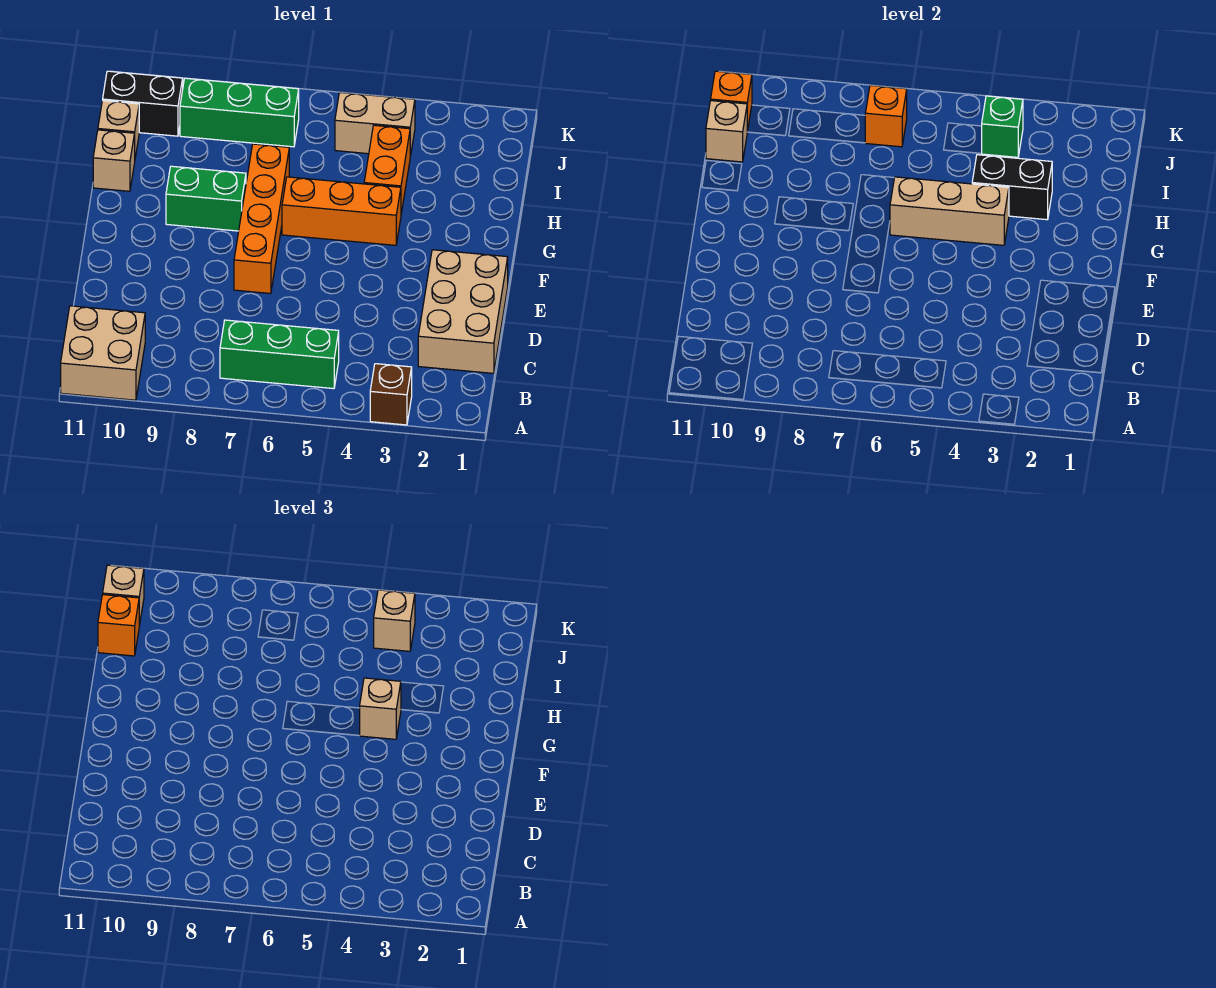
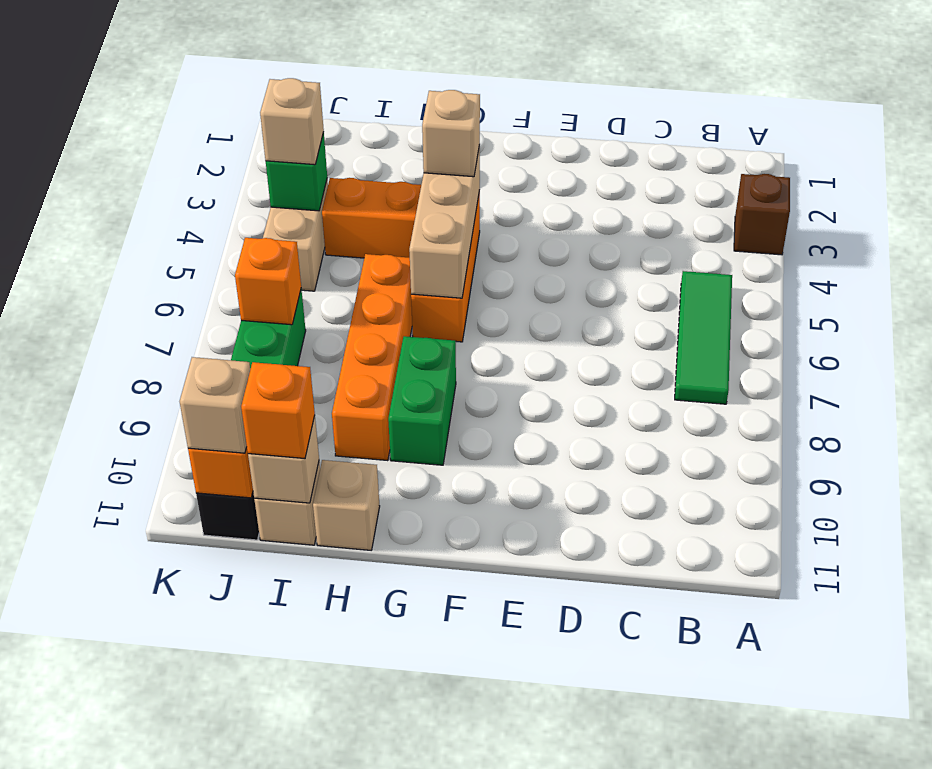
tan 2x2 brick [61,306,145,400] -> none
green 1x3 brick [220,320,339,389] -> green 1x3 tile [675,271,732,404]
tan 2x3 brick [418,250,508,373] -> none
orange 1x4 brick [234,144,289,294] -> orange 1x4 brick turned to [332,254,412,461]
black 1x2 brick [972,155,1052,220] -> none

